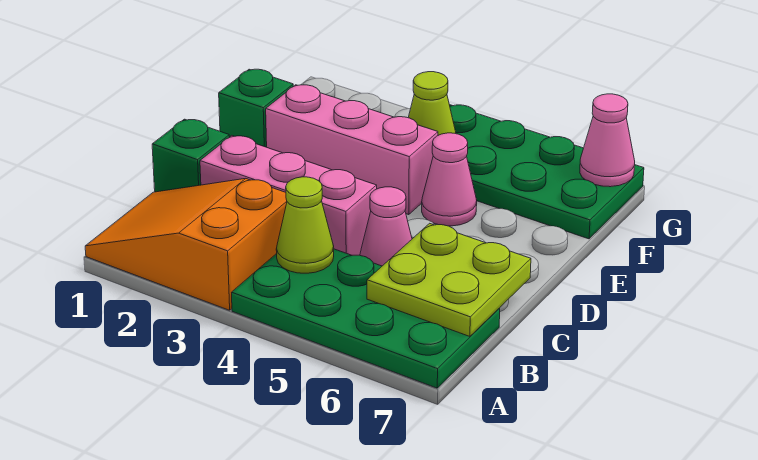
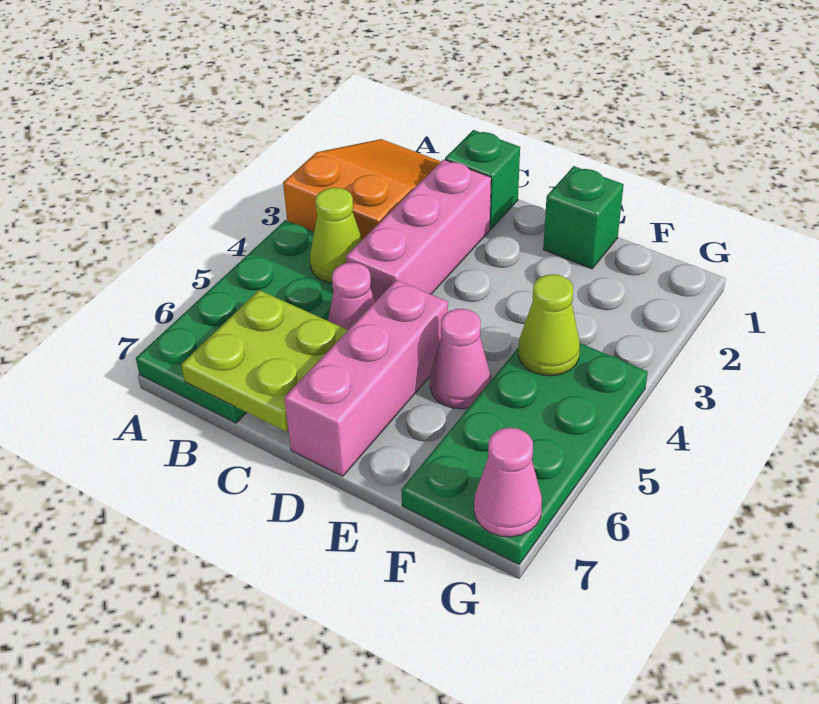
pink 1x3 brick [266,85,438,215] -> pink 1x3 brick moved to [284,280,448,476]

